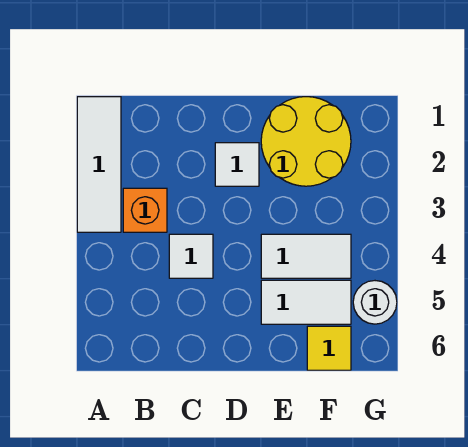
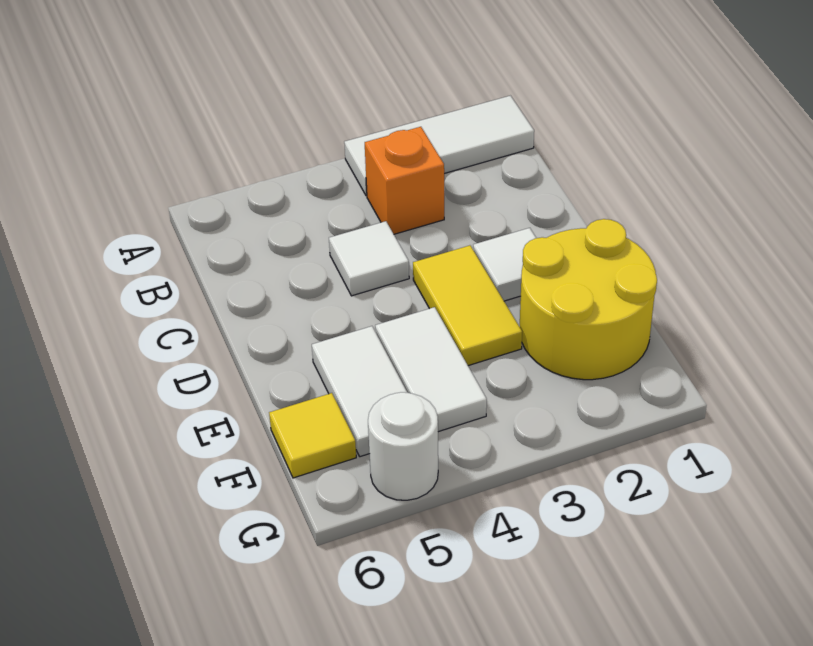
none -> yellow 1x2 tile [413,245,522,366]

